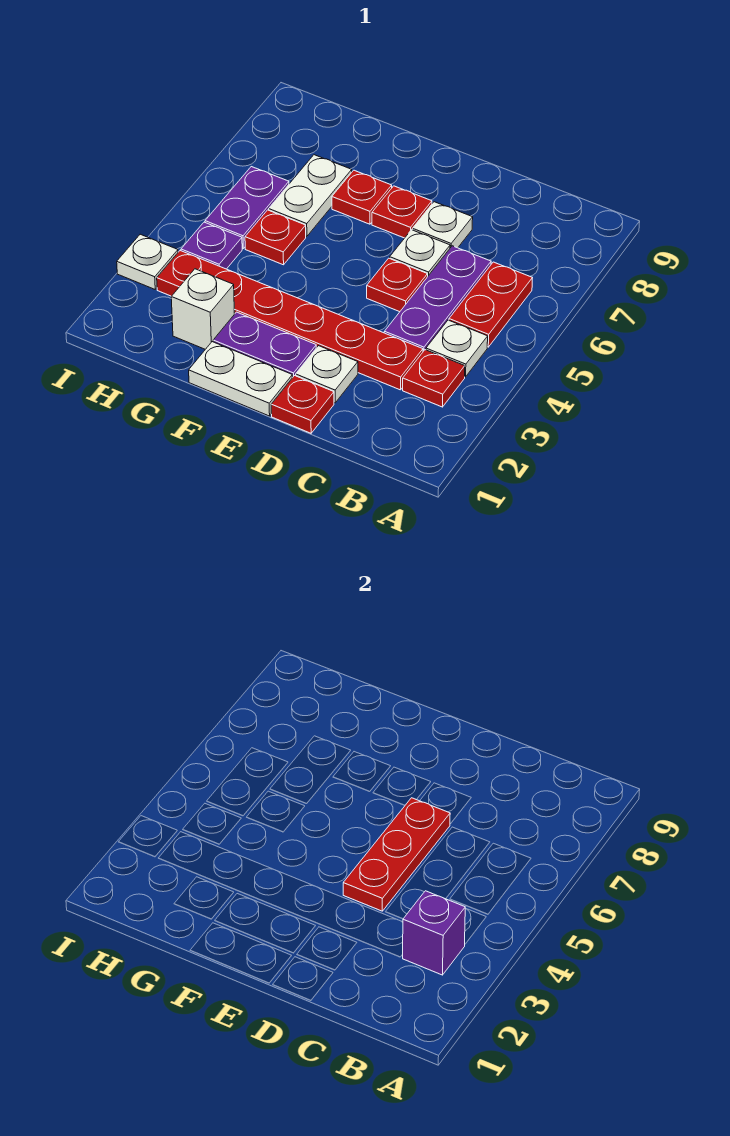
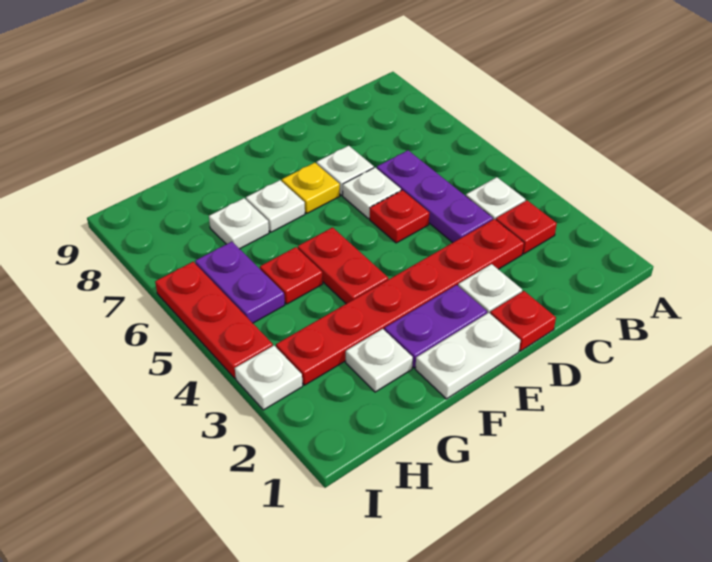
purple 1x1 brick [402,891,465,975] -> none
red 1x2 plate [449,262,532,347] -> red 1x2 plate moved to [298,228,388,304]
red 1x3 plate [343,798,450,911] -> red 1x3 plate moved to [155,262,273,378]
red 1x1 plate [372,186,432,238] -> yellow 1x1 plate [282,163,340,213]
red 1x1 plate [332,170,392,224] -> white 1x1 plate [246,180,305,232]
white 1x1 brick [171,269,234,349] -> white 1x1 plate [346,329,413,392]
white 1x2 plate [269,155,352,236] -> white 1x1 plate [209,198,269,249]
purple 1x1 plate [181,222,242,269] -> none

